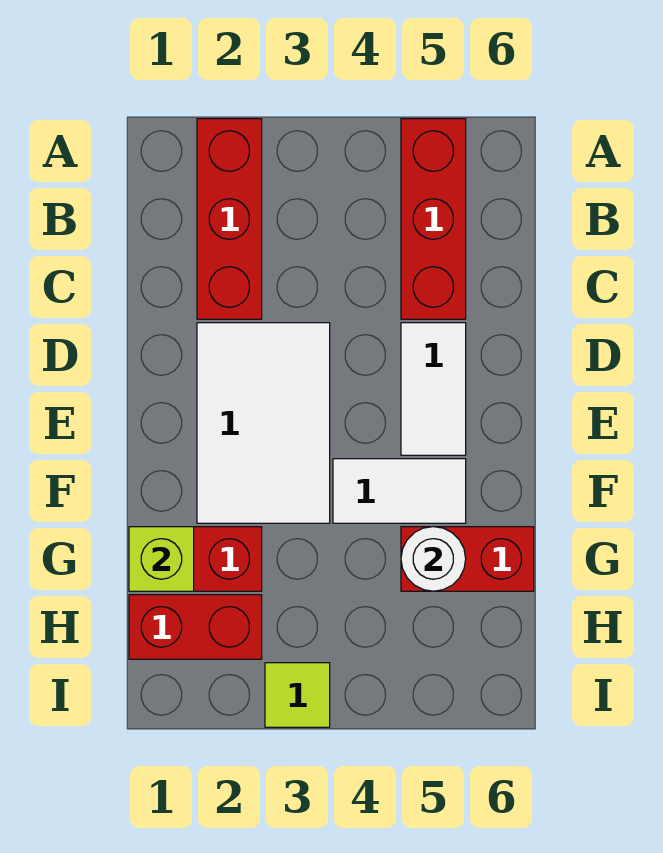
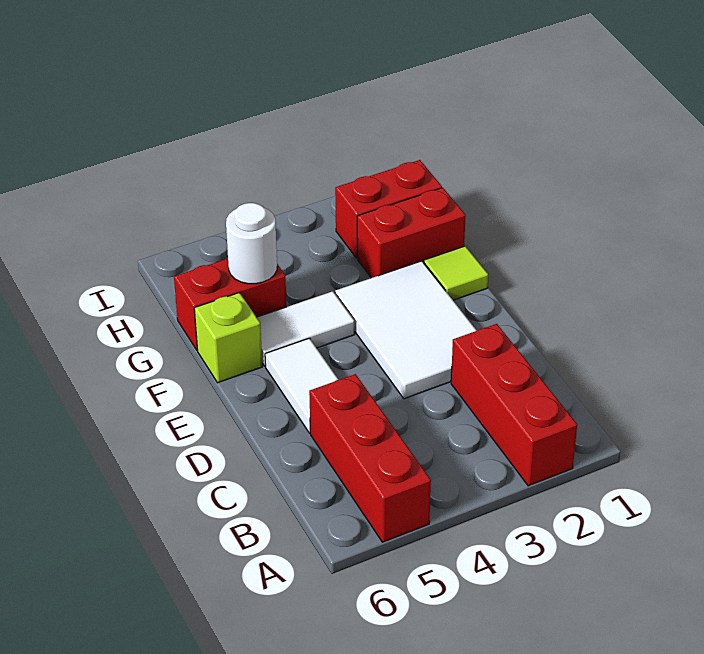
lime 1x1 brick [129,527,194,591] -> lime 1x1 brick moved to [194,293,262,383]
lime 1x1 tile [265,663,330,727] -> lime 1x1 tile moved to [424,246,488,300]

